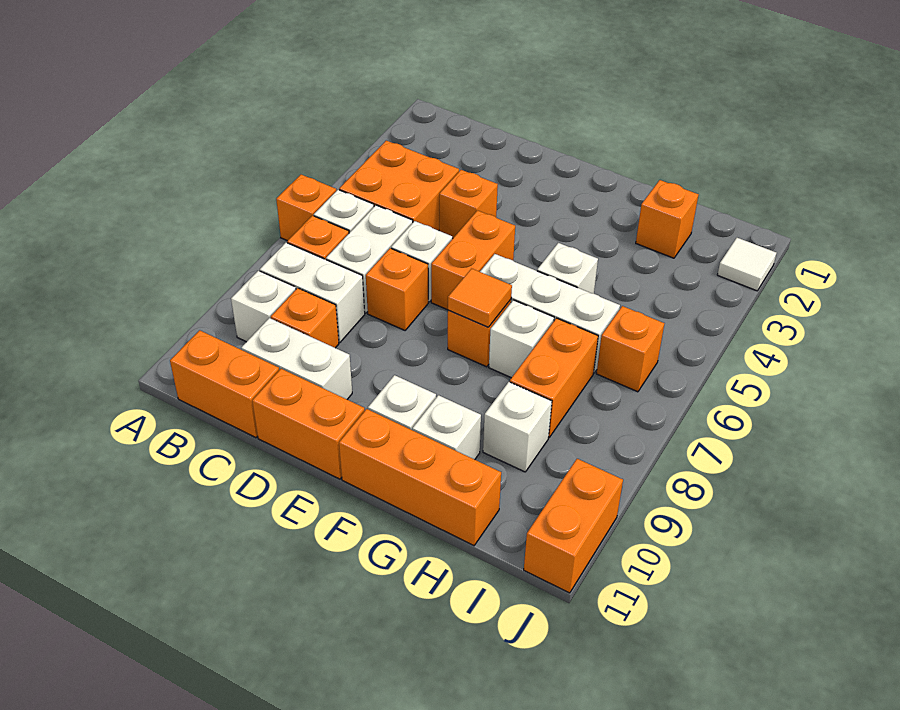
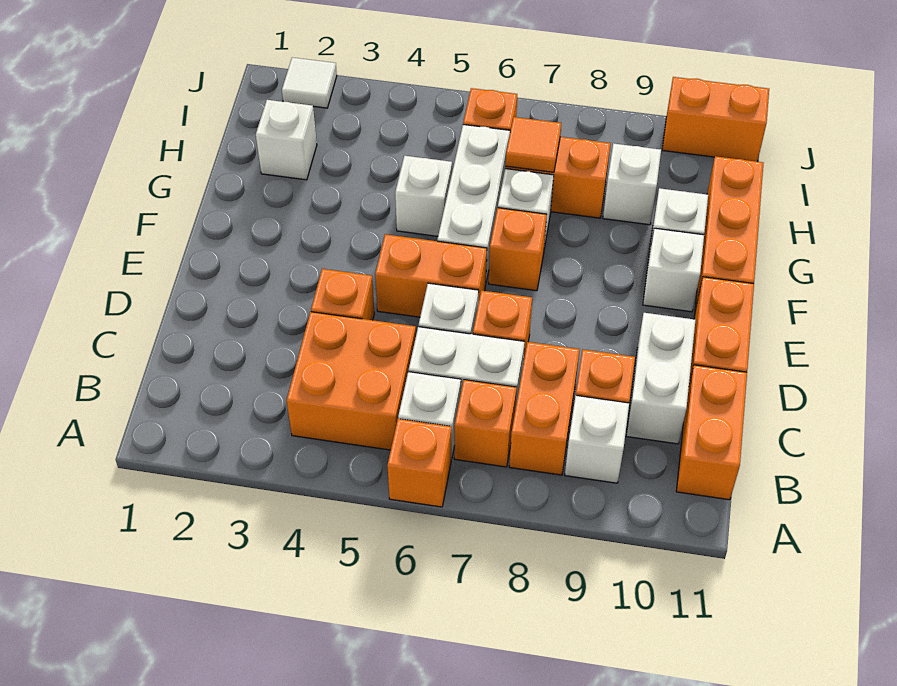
white 1x2 brick [260,243,365,342] -> orange 1x2 brick [509,342,580,475]
orange 1x1 tile [448,269,512,327] -> orange 1x1 tile moved to [506,117,561,172]
orange 1x1 brick [636,180,699,258] -> white 1x1 brick [256,100,317,180]

